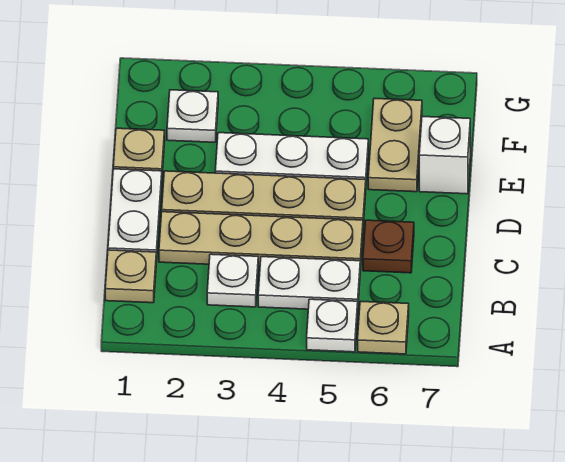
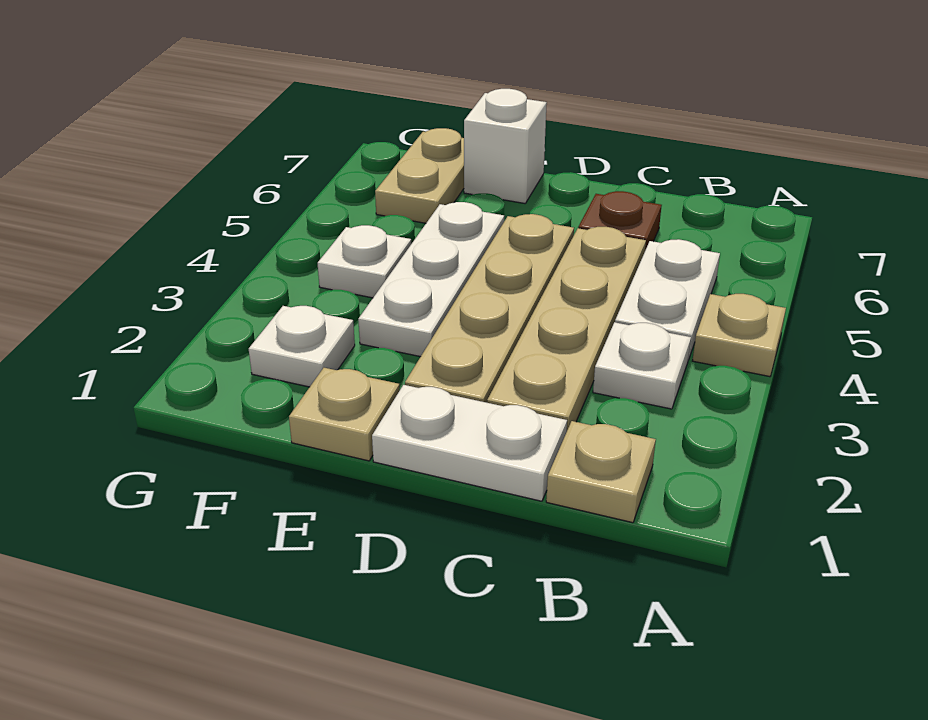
white 1x1 plate [307,299,358,352] -> white 1x1 plate moved to [318,225,411,298]
tan 1x1 plate [358,301,409,354] -> tan 1x1 plate moved to [693,294,786,377]
tan 1x2 plate [368,98,422,192] -> tan 1x2 plate turned to [375,128,464,223]

